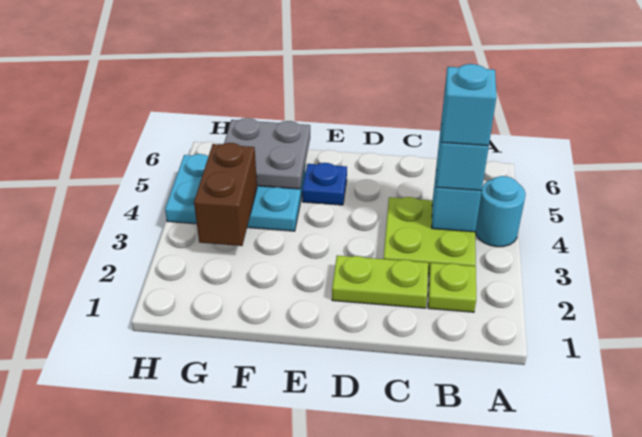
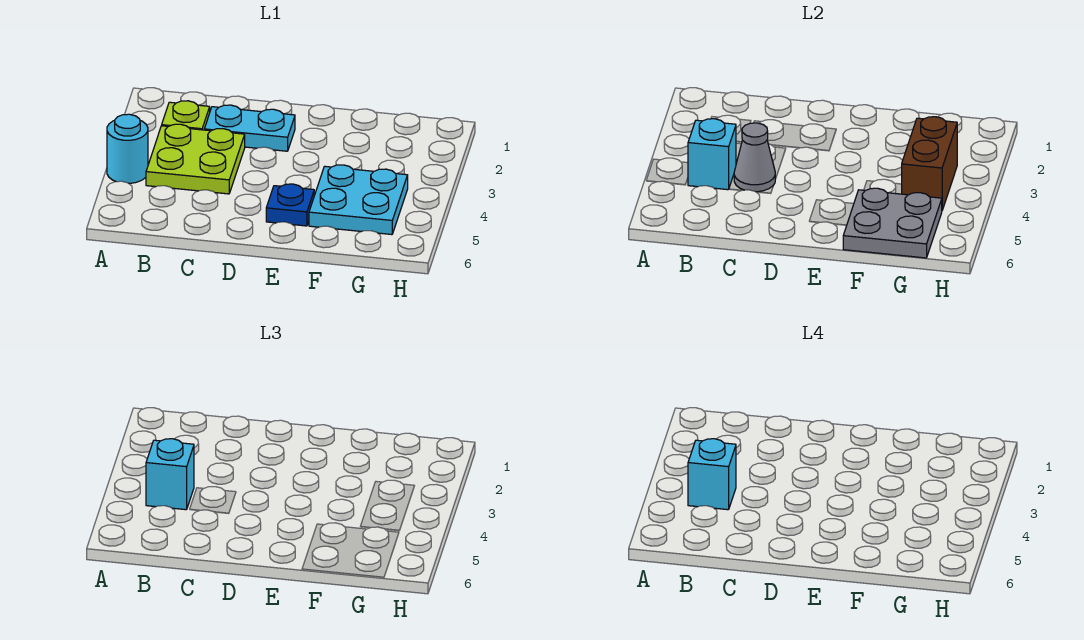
lime 1x2 plate [332,255,428,308] -> cyan 1x2 plate [204,105,295,151]
none -> grey 1x1 cone [734,123,775,192]
cyan 2x3 plate [165,154,306,231] -> cyan 2x2 plate [309,165,408,235]

